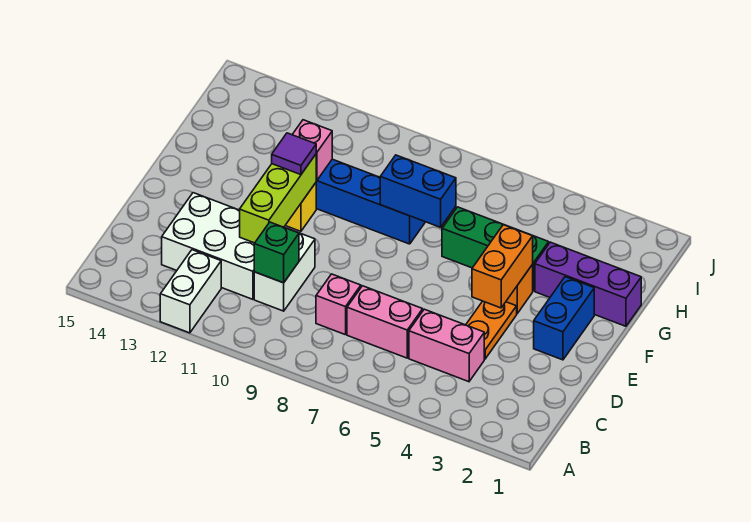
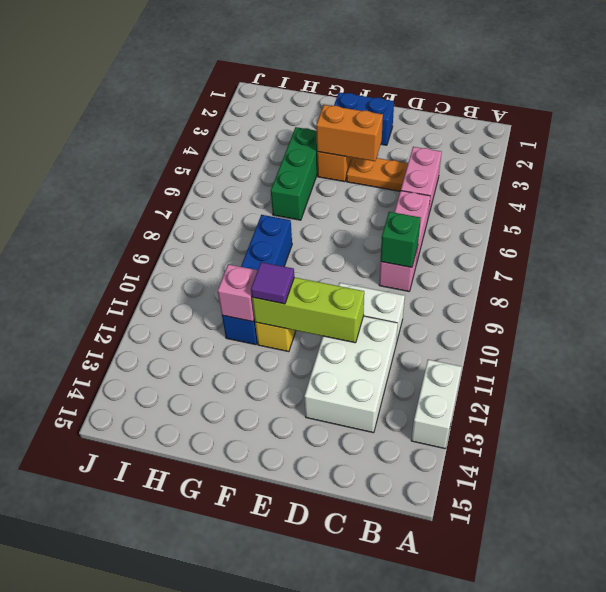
white 1x2 brick [160,250,221,333] -> white 1x2 brick turned to [411,360,462,449]
green 1x1 brick [254,222,299,283] -> green 1x1 brick moved to [381,212,421,267]
purple 1x3 brick [535,242,641,326] -> none
blue 1x2 brick [380,155,456,227] -> none

